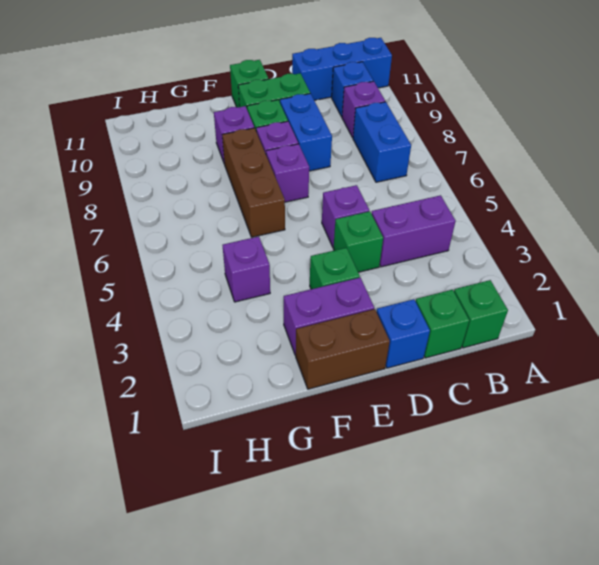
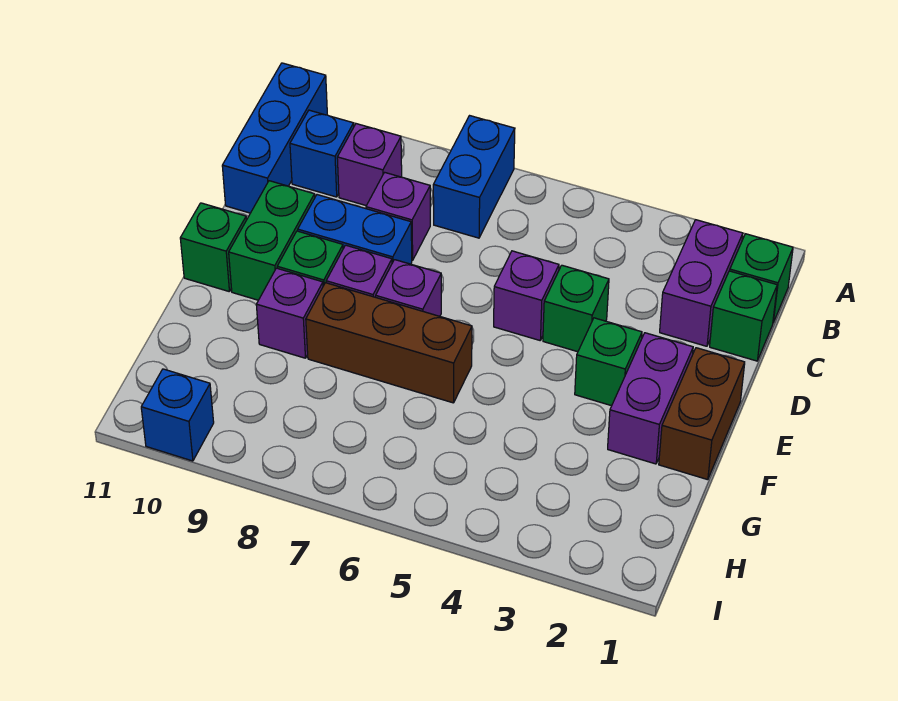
purple 1x2 brick [371,195,455,267] -> purple 1x2 brick moved to [660,220,743,346]
blue 1x2 brick [353,102,411,182] -> blue 1x2 brick turned to [433,116,515,238]
blue 1x1 brick [377,299,430,368] -> blue 1x1 brick moved to [141,369,214,461]
purple 1x1 brick [223,236,270,302] -> purple 1x1 brick moved to [366,172,430,260]

